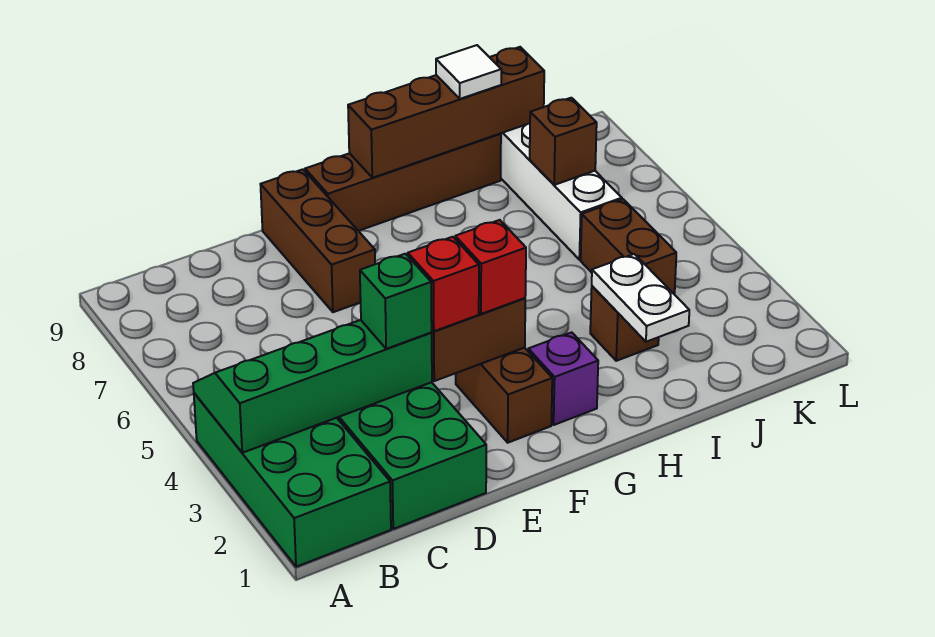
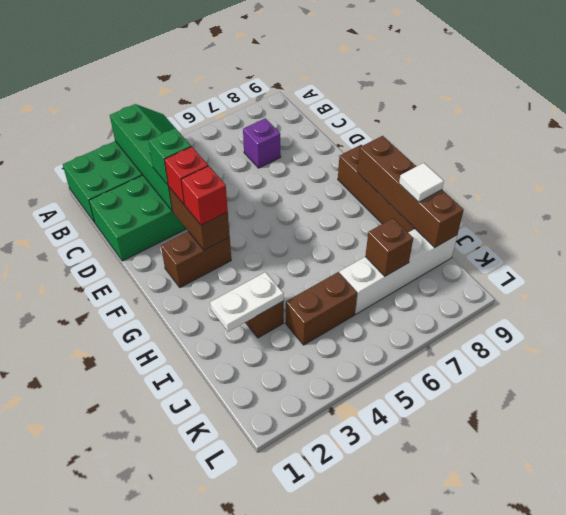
brown 1x3 brick [260,169,375,312] -> none
purple 1x1 brick [528,332,598,425] -> purple 1x1 brick moved to [243,118,281,168]

